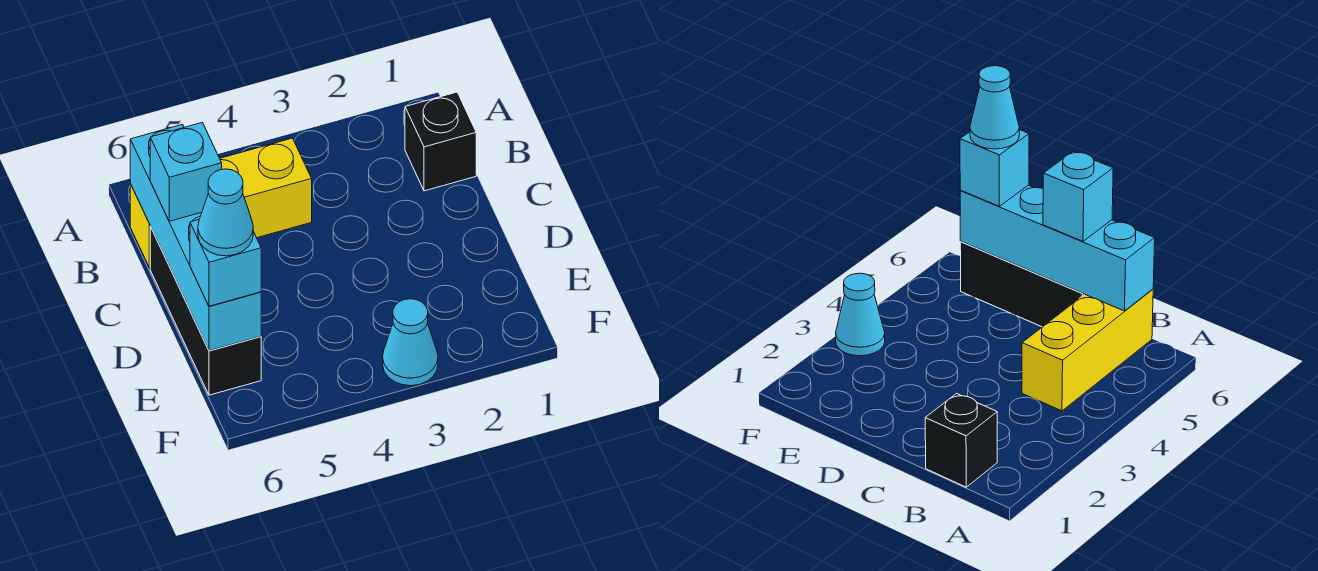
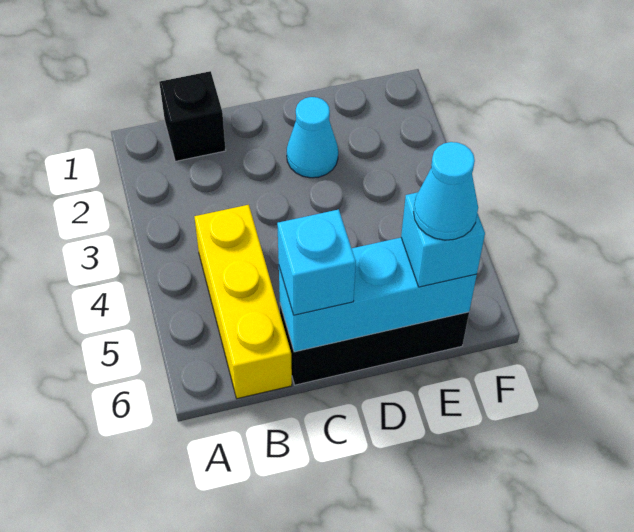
cyan 1x4 brick [130,124,261,351] -> cyan 1x3 brick [279,238,477,352]
cyan 1x1 cone [383,299,438,386] -> cyan 1x1 cone moved to [287,97,338,178]

